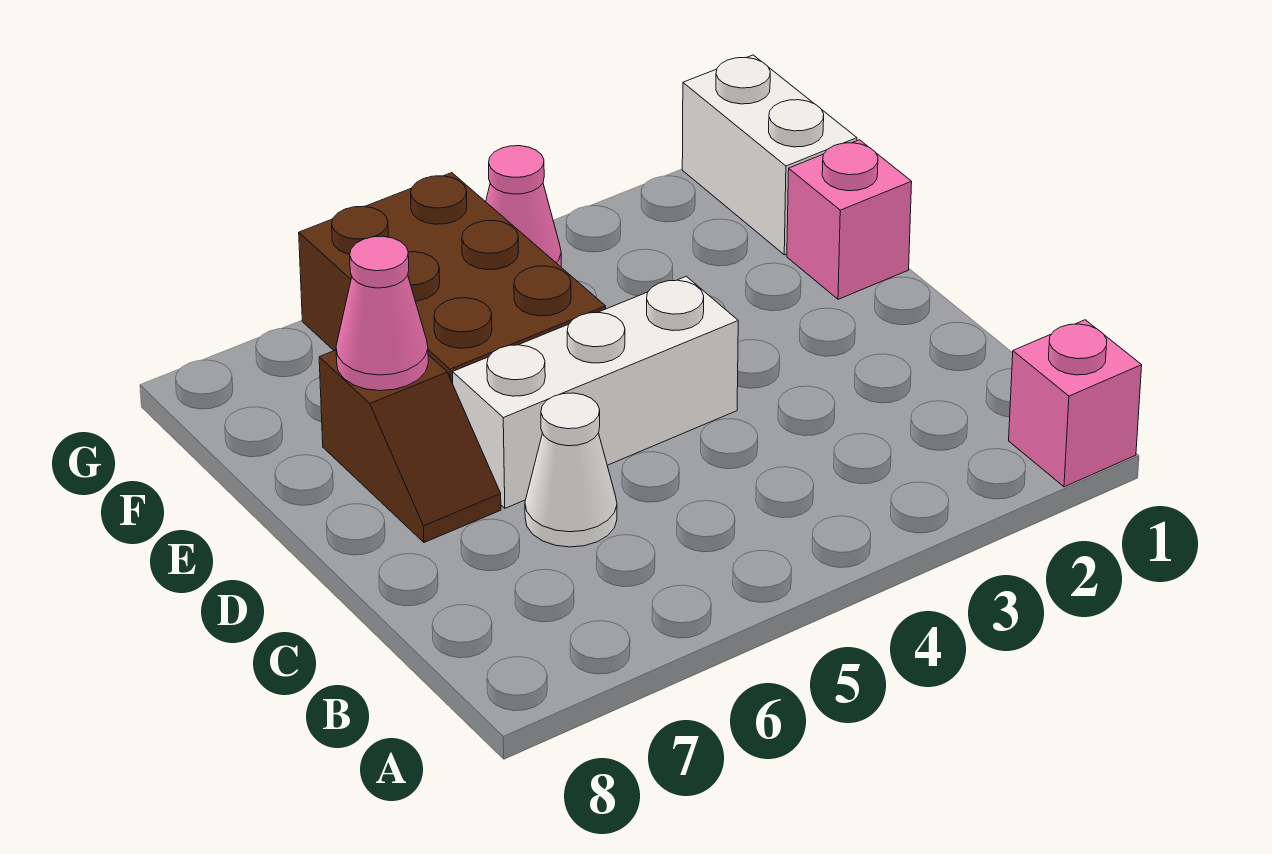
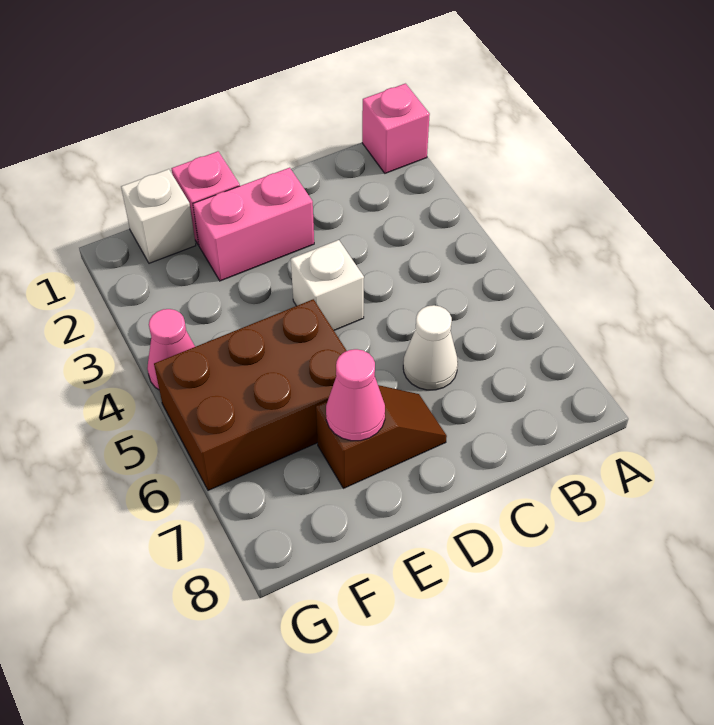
none -> pink 1x2 brick [193,168,314,281]
white 1x3 brick [453,276,738,508] -> white 1x1 brick [291,240,364,330]
white 1x2 brick [682,55,857,255] -> white 1x1 brick [121,169,196,263]

